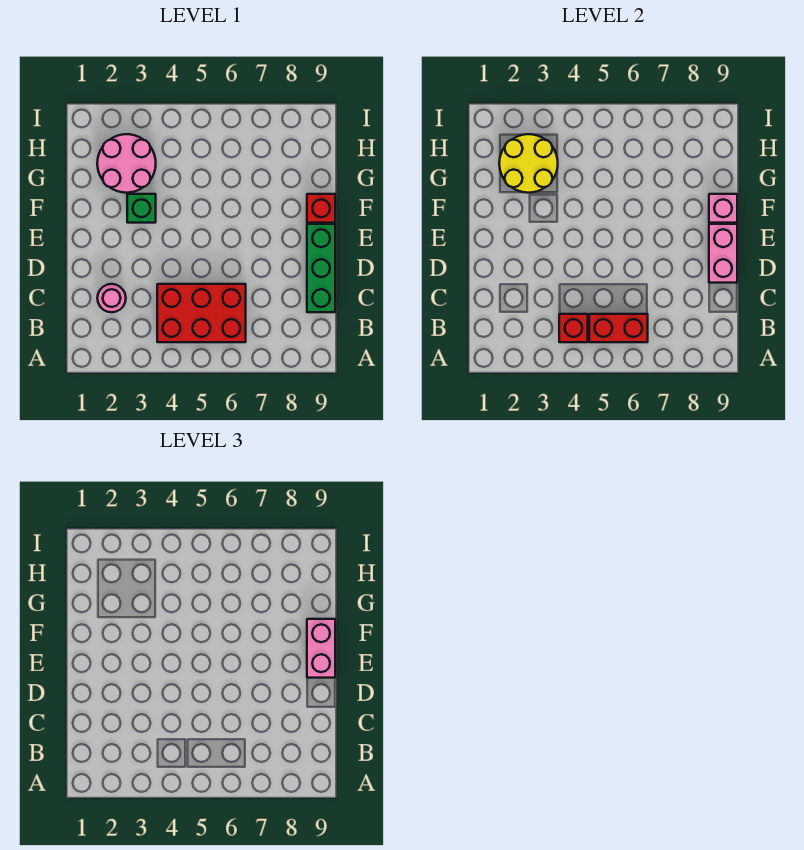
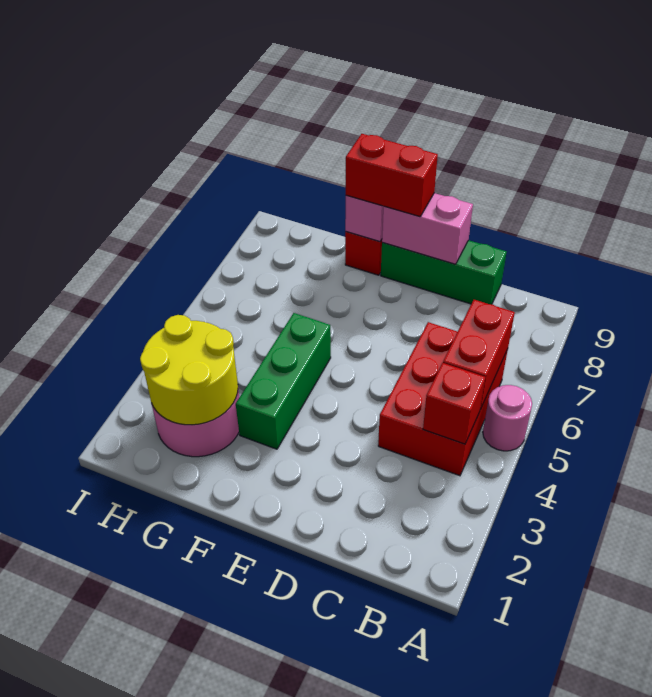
pink 1x1 round brick [97,284,126,312] -> pink 1x1 round brick moved to [483,385,532,451]
pink 1x2 brick [307,619,335,678] -> red 1x2 brick [346,134,438,217]
green 1x1 brick [127,194,156,223] -> green 1x3 brick [236,313,331,449]

